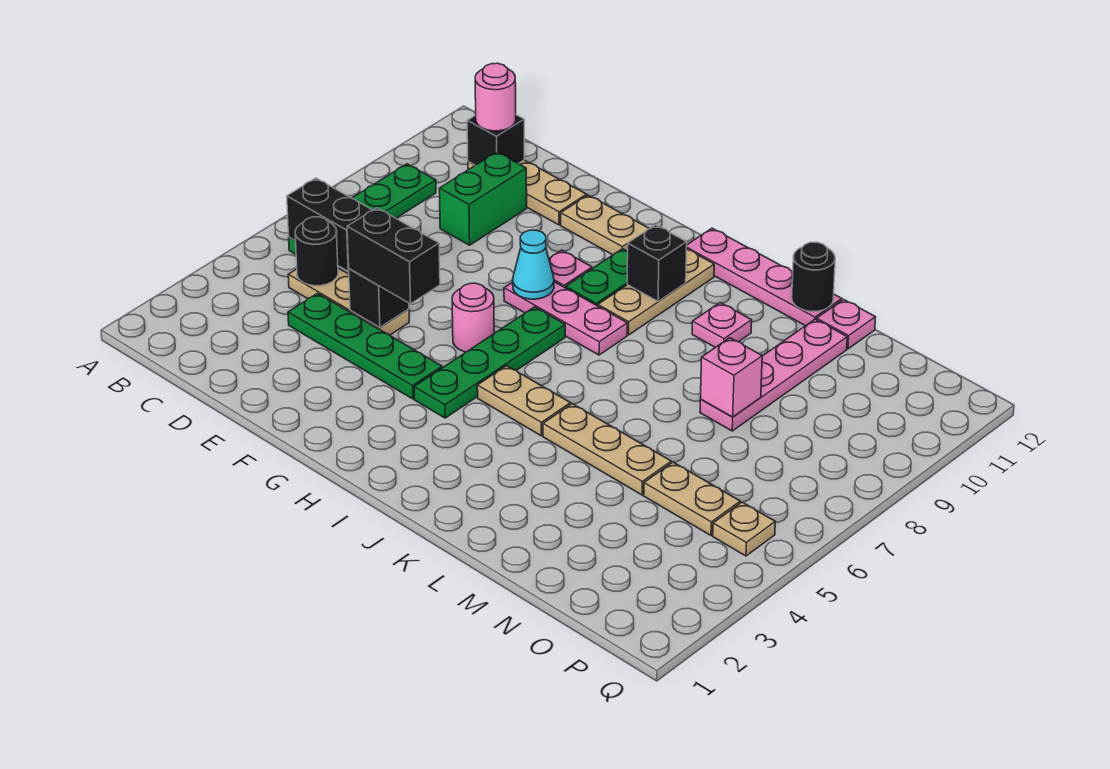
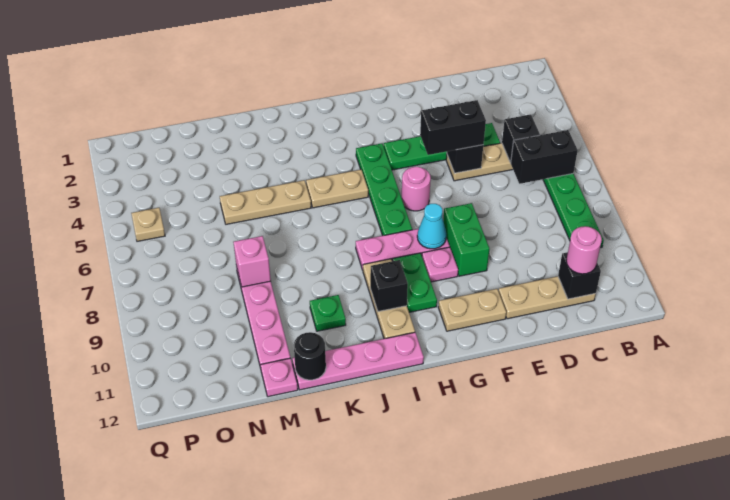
black 1x1 round brick [295,217,338,286] -> black 1x1 brick [502,114,540,163]
green 1x2 brick [439,152,527,245] -> green 1x2 brick moved to [443,203,489,276]
pink 1x1 plate [692,303,752,347] -> green 1x1 plate [310,295,346,331]
tan 1x2 plate [644,462,740,535] -> none

